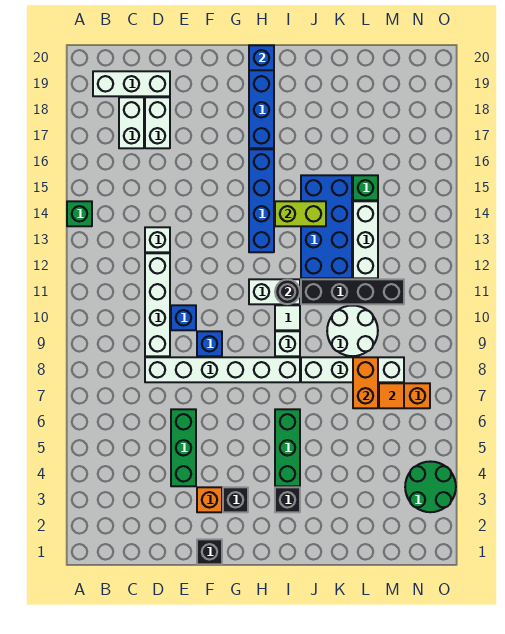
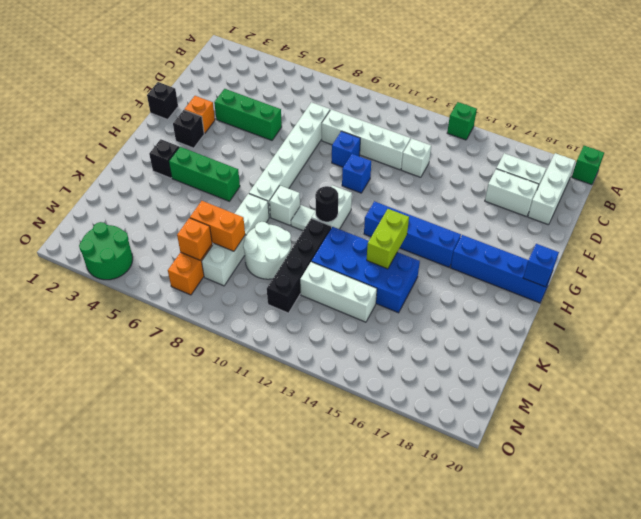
blue 1x1 brick [197,331,222,356] -> blue 1x1 brick moved to [342,154,371,193]
green 1x1 brick [353,175,378,200] -> green 1x1 brick moved to [572,146,604,185]
orange 1x1 tile [379,383,404,408] -> orange 1x1 brick [177,218,212,260]

